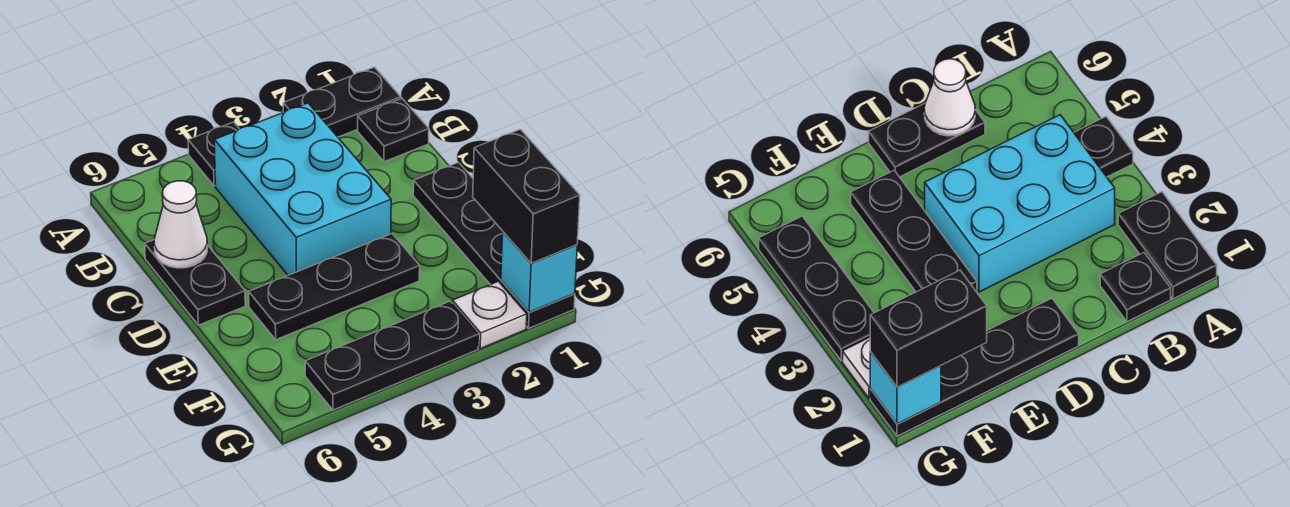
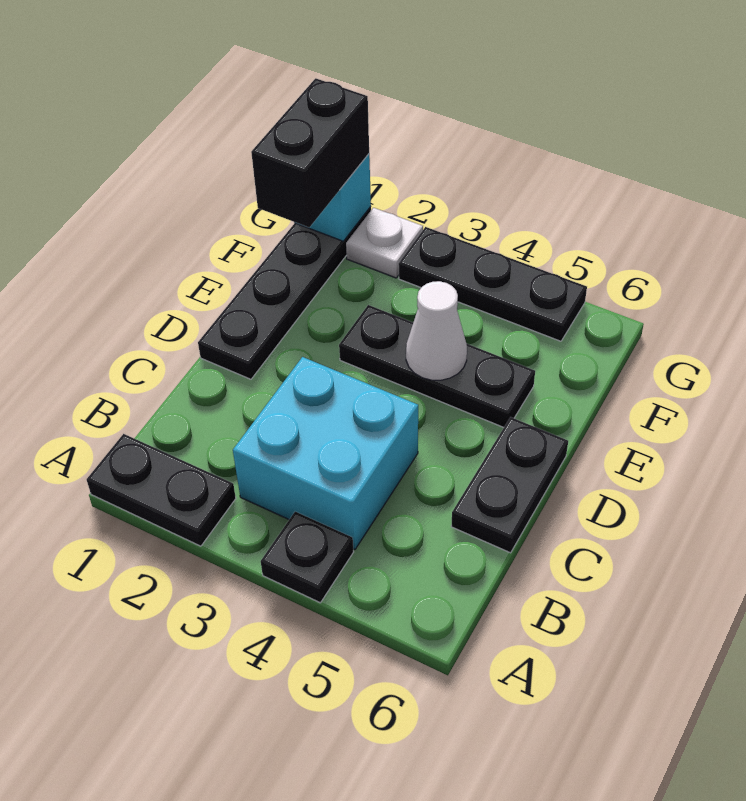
black 1x1 plate [358,99,429,162] -> none
cyan 2x3 brick [214,103,391,275] -> cyan 2x2 brick [233,357,418,549]
white 1x1 cone [154,181,207,268] -> white 1x1 cone moved to [406,281,467,380]

